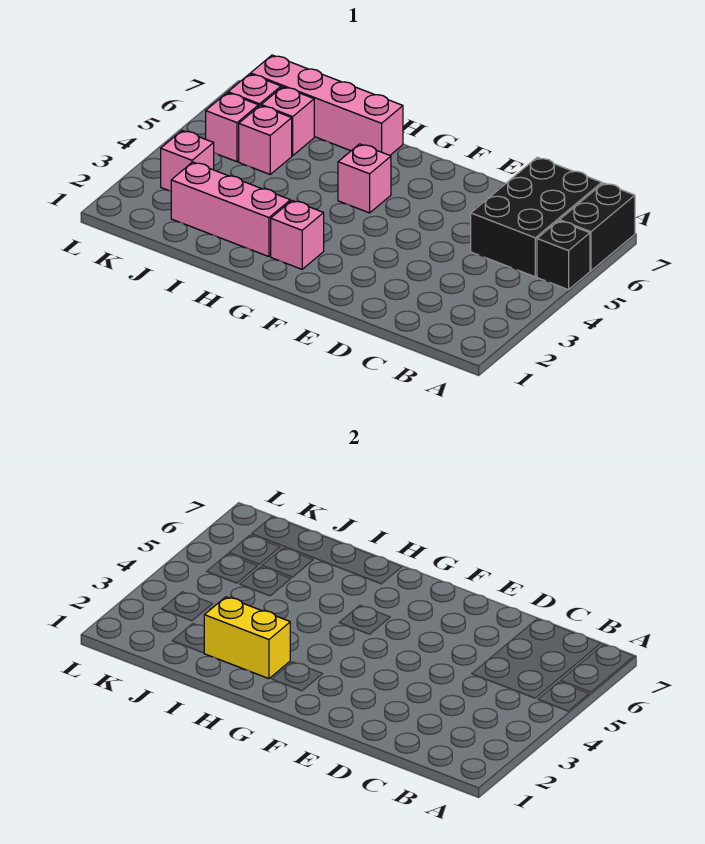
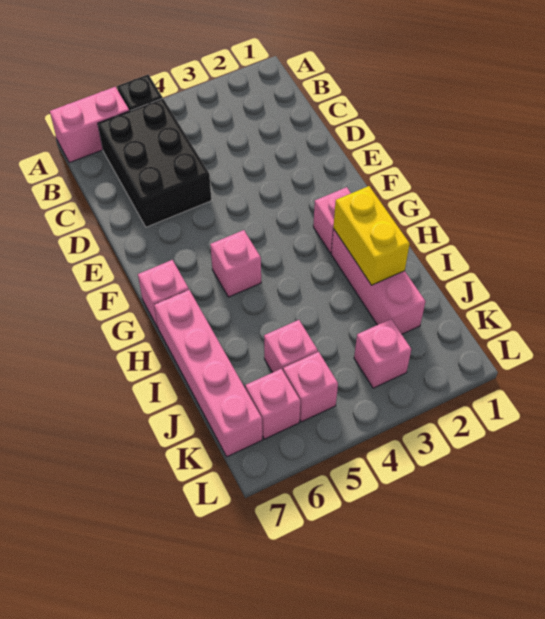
black 1x2 brick [559,183,635,271] -> pink 1x2 brick [50,87,129,163]
black 2x3 brick [471,157,602,277] -> black 2x3 brick turned to [98,99,211,227]
pink 1x1 brick [261,87,314,156] -> pink 1x1 brick moved to [138,260,189,327]

